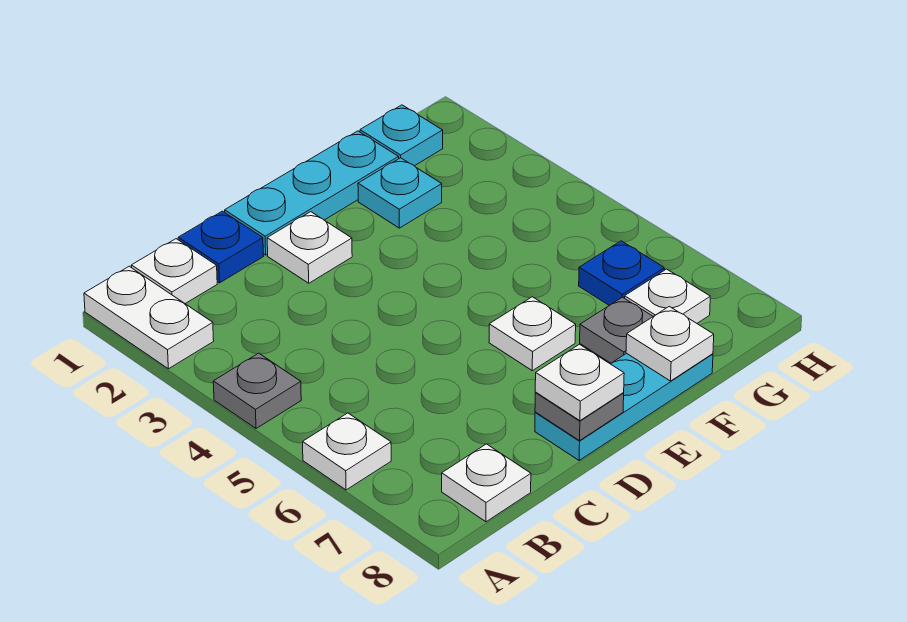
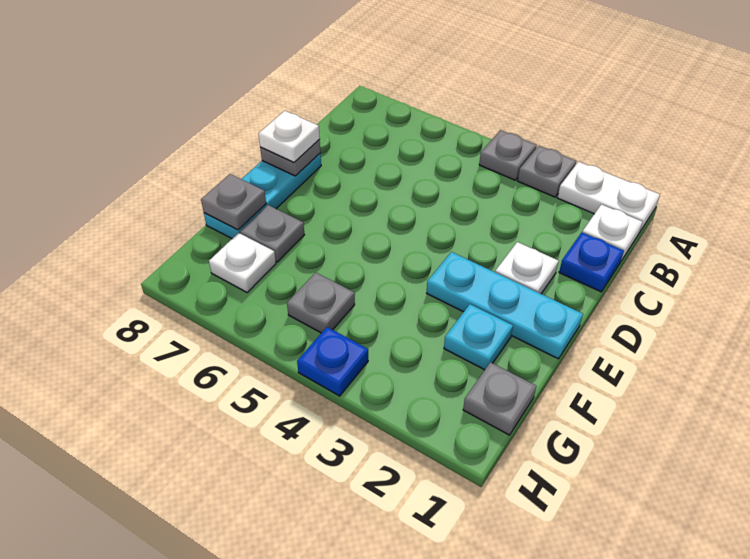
none -> grey 1x1 plate [518,146,576,197]
white 1x1 plate [303,413,391,490] -> none
white 1x1 plate [442,444,531,522] -> none
cyan 1x3 plate [225,131,399,255] -> cyan 1x3 plate turned to [427,252,583,359]
white 1x1 plate [489,297,576,371] -> none
white 1x1 plate [626,306,714,381] -> grey 1x1 plate [201,174,266,230]
cyan 1x1 plate [360,105,443,166] -> grey 1x1 plate [463,362,536,435]
none -> grey 1x1 plate [287,272,355,333]
blue 1x1 plate [579,241,664,305] -> blue 1x1 plate moved to [297,327,368,396]

